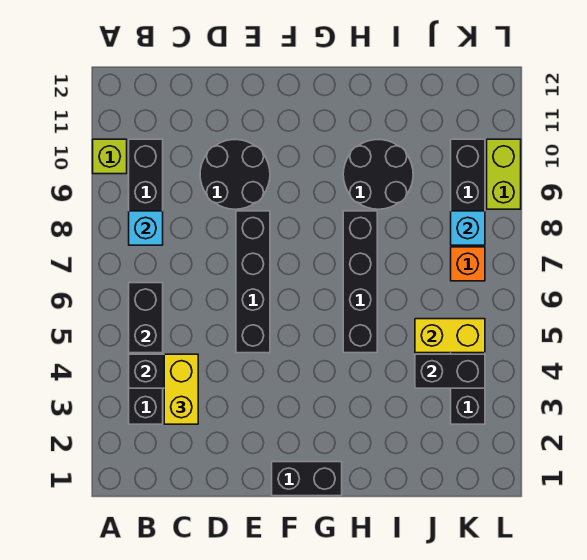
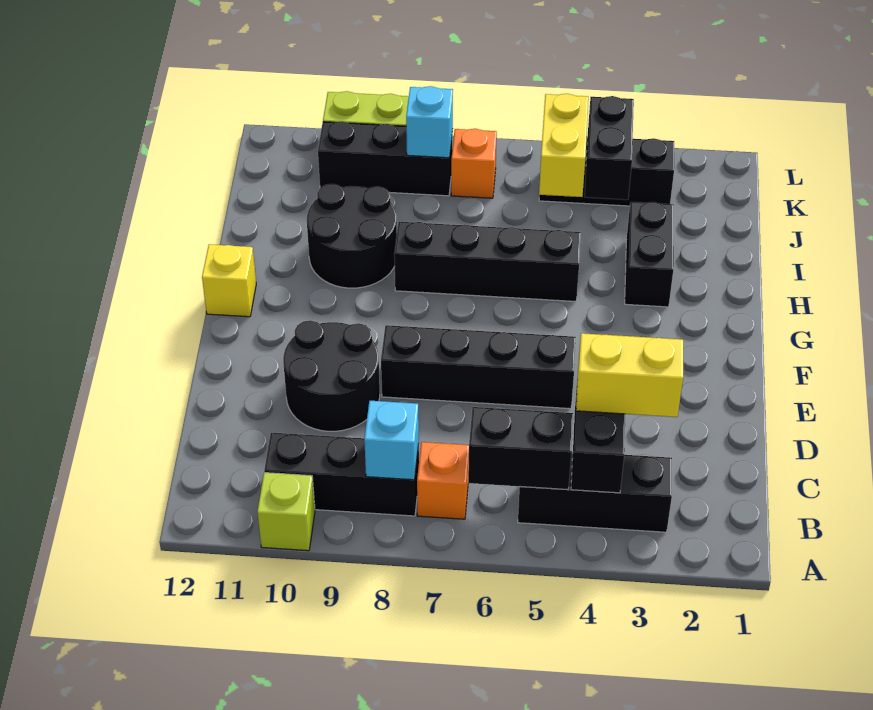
none -> orange 1x1 brick [417,442,469,519]
black 1x2 brick [272,462,342,496] -> black 1x2 brick moved to [625,202,674,307]
none -> yellow 1x1 brick [202,244,256,317]

